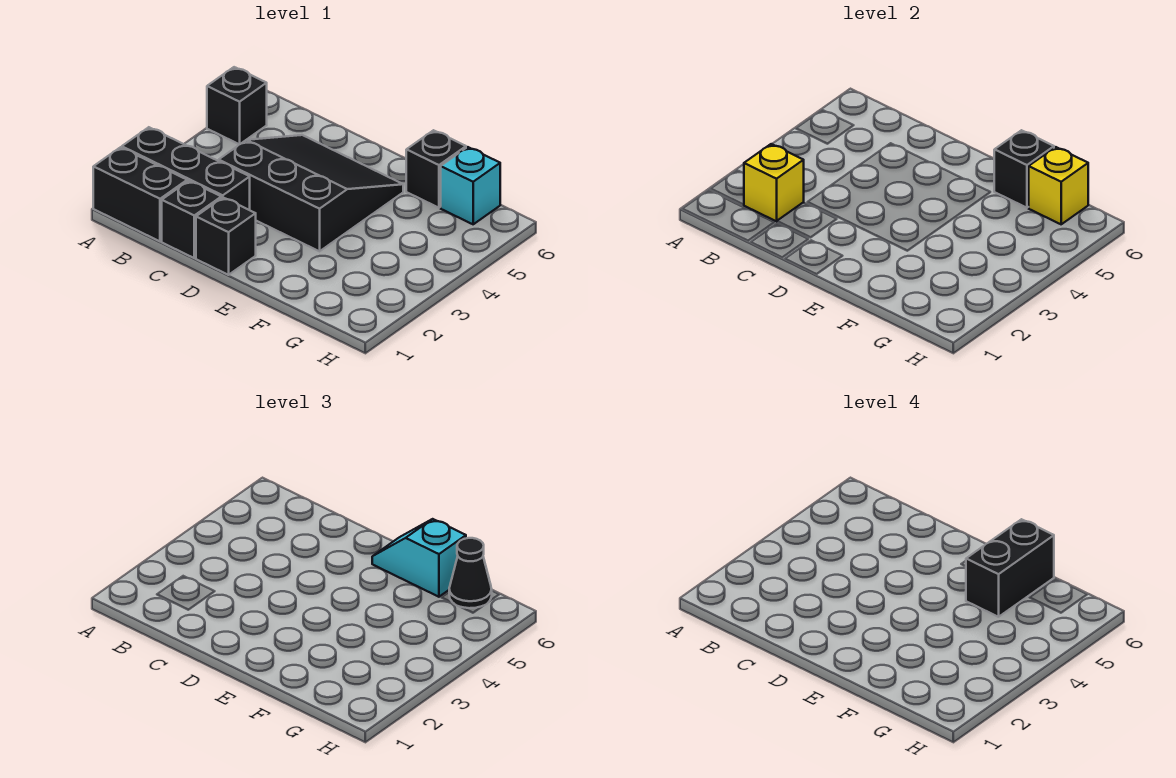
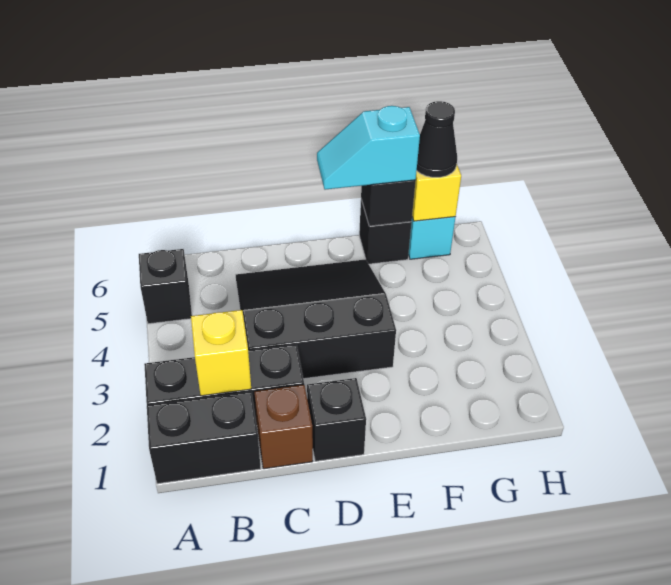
black 1x1 brick [162,181,221,258] -> brown 1x1 brick [254,385,313,469]
black 1x2 brick [966,519,1054,617] -> none

